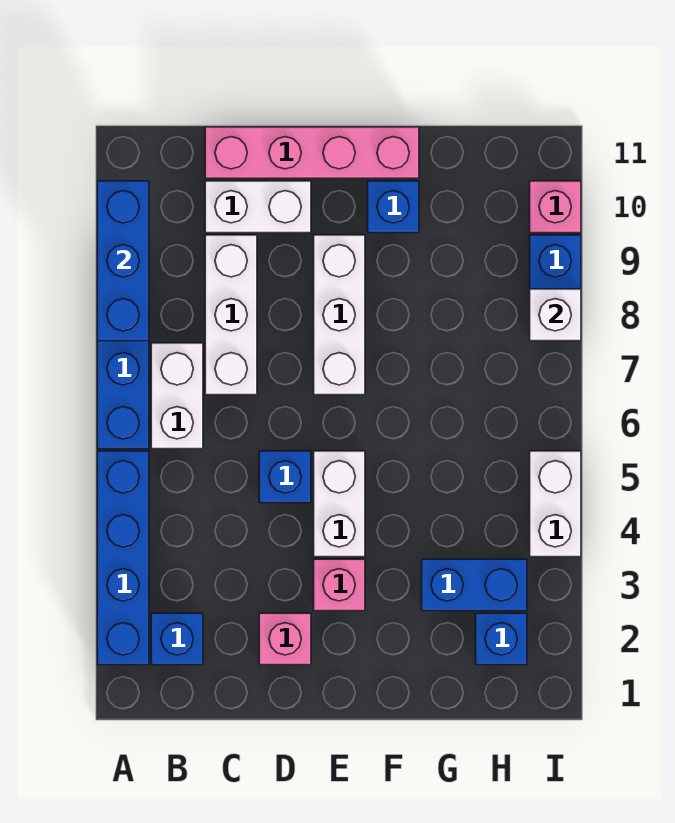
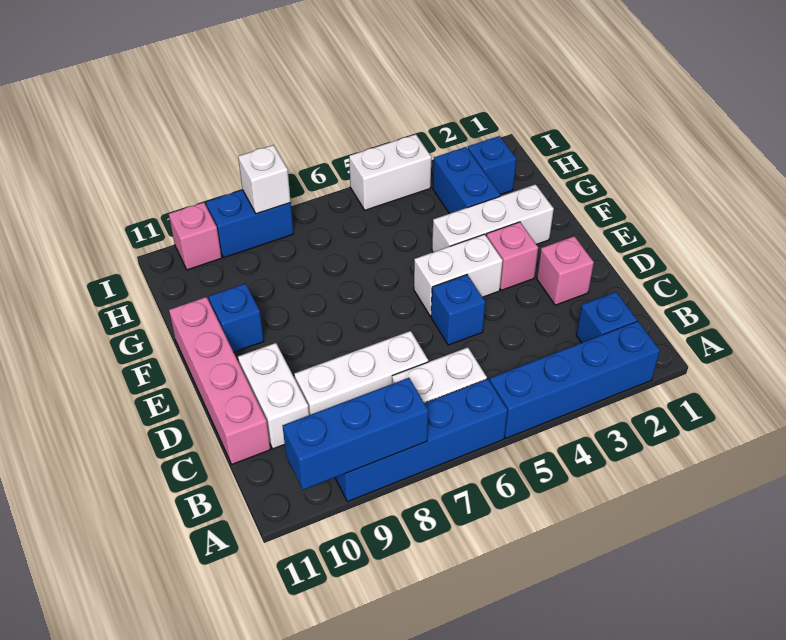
white 1x3 brick [314,235,365,395] -> white 1x3 brick moved to [432,184,554,252]

